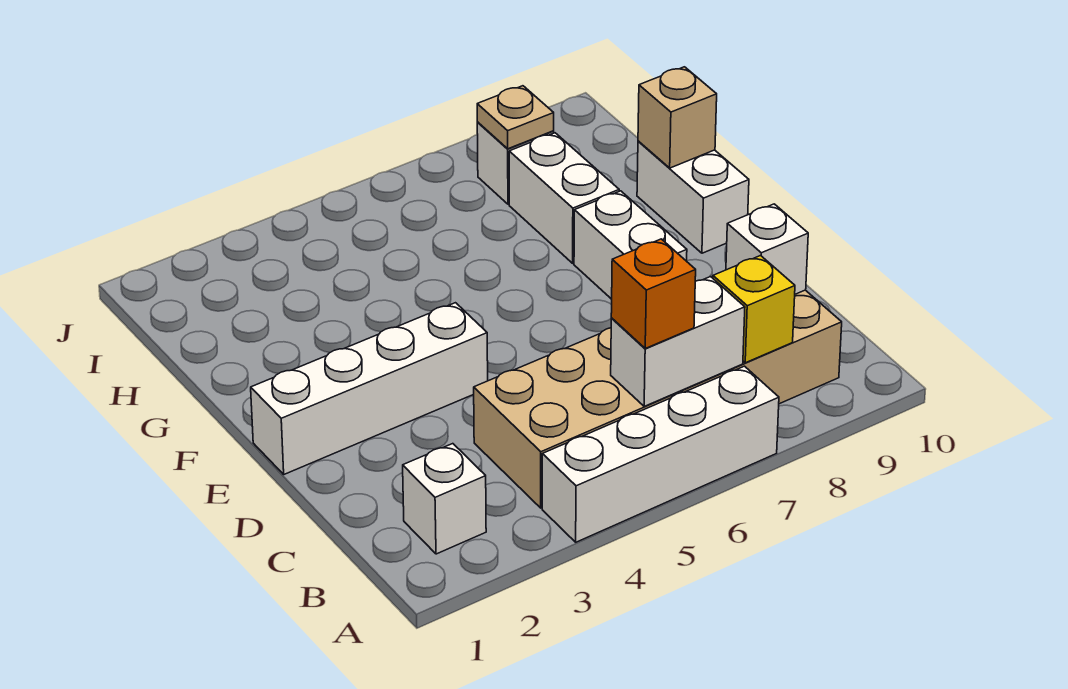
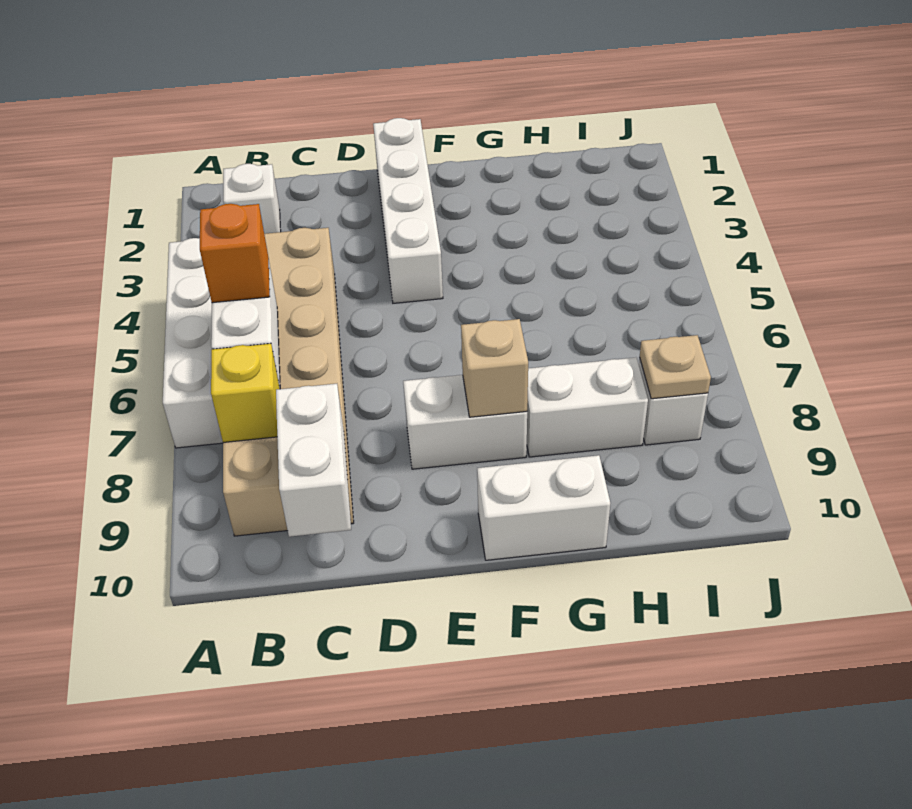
white 1x1 brick [726,204,808,294] -> white 1x2 brick [276,384,351,537]
tan 1x1 brick [638,67,717,168] -> tan 1x1 brick moved to [461,319,528,417]

